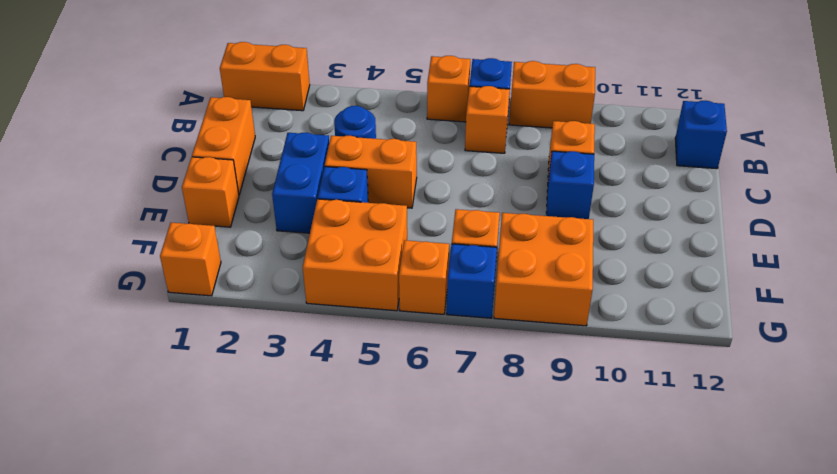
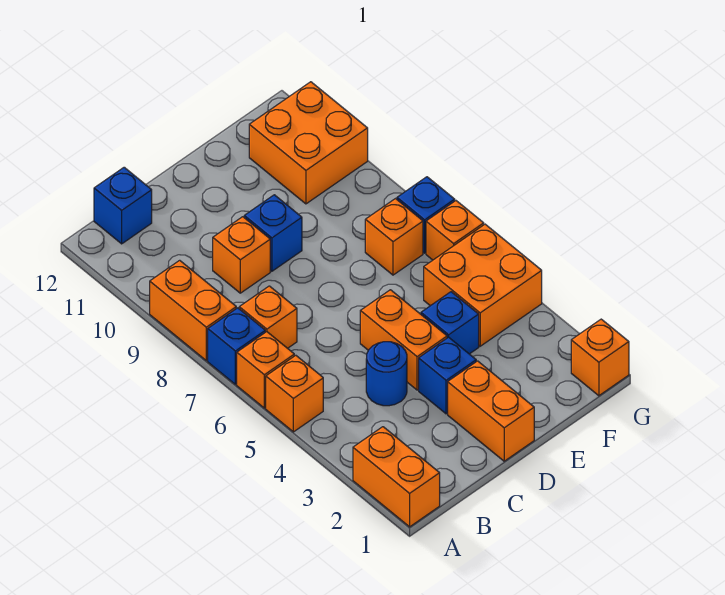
orange 1x2 brick [192,97,255,195] -> orange 1x2 brick turned to [448,361,534,461]
blue 1x2 brick [272,133,329,233] -> blue 1x1 brick [419,337,476,414]
orange 1x1 brick [182,157,239,227] -> orange 1x1 brick moved to [266,355,323,432]
orange 2x2 brick [494,213,593,326] -> orange 2x2 brick moved to [249,82,368,204]

